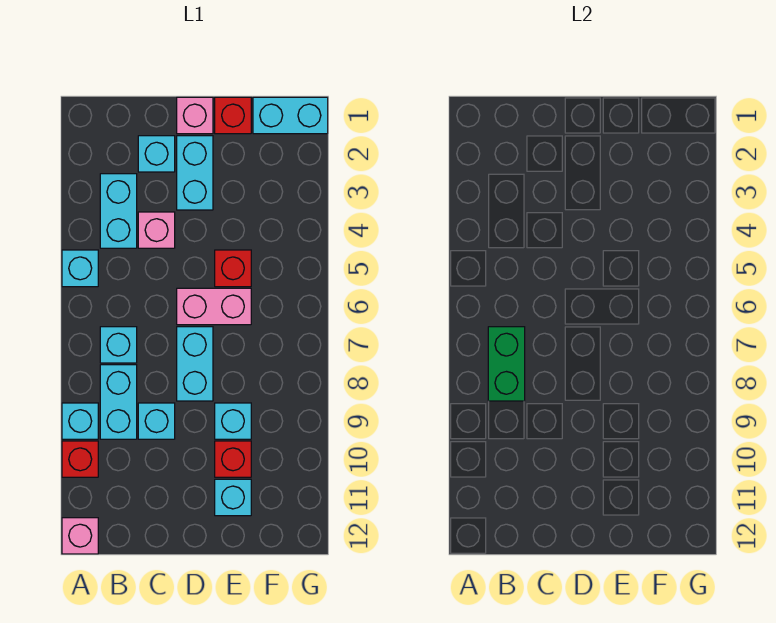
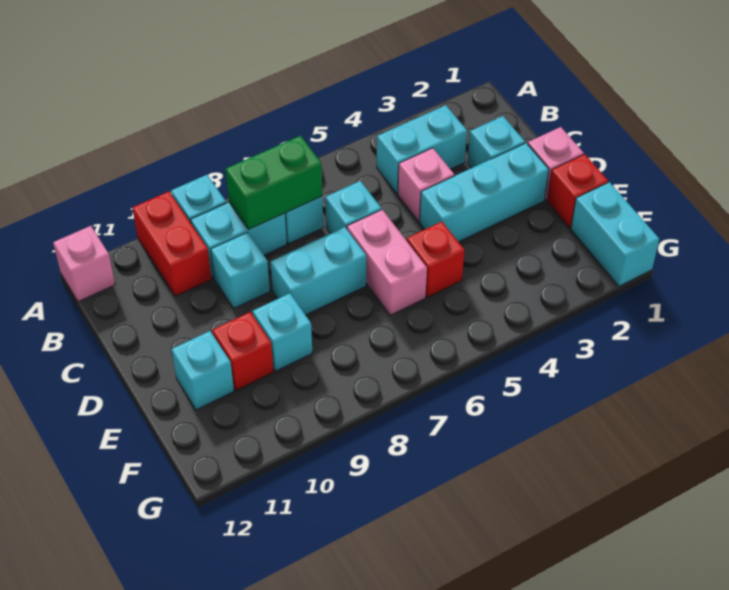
cyan 1x1 brick [62,250,98,287] -> cyan 1x1 brick moved to [325,181,381,234]
red 1x1 brick [62,441,98,477] -> red 1x2 brick [132,191,212,296]
cyan 1x2 brick [177,136,213,210] -> cyan 1x3 brick [420,143,549,242]

